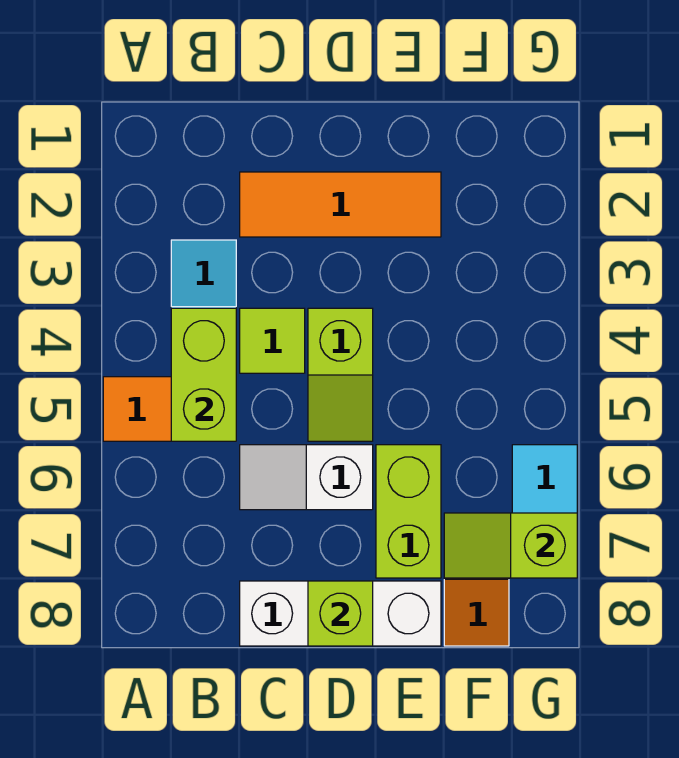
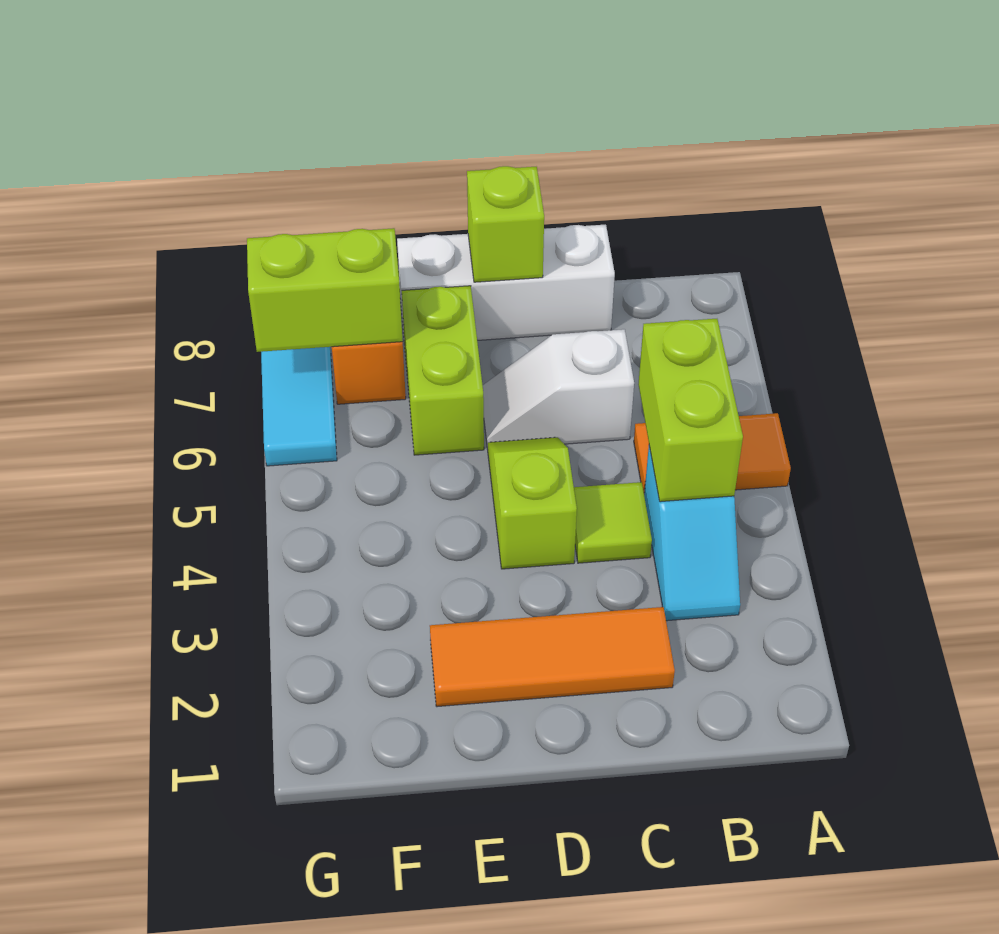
white 1x2 slope [240,445,373,510] -> white 1x2 slope turned to [483,329,634,448]
lime 1x2 slope [444,513,577,578] -> lime 1x2 brick [247,228,403,352]

